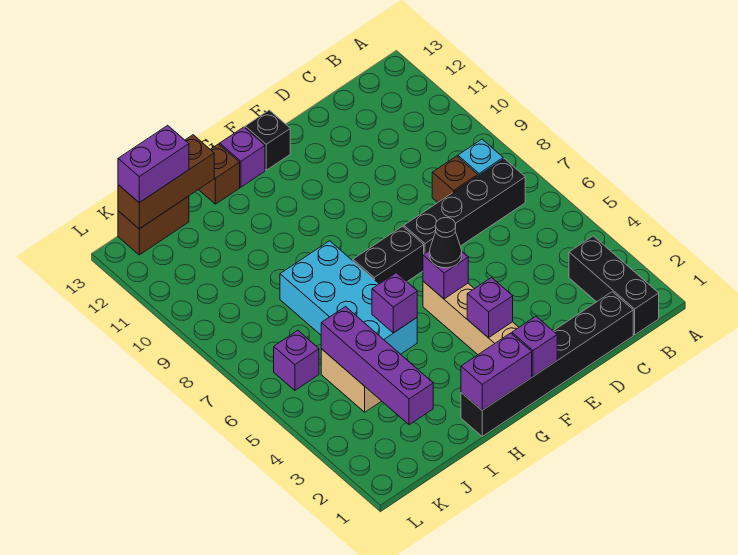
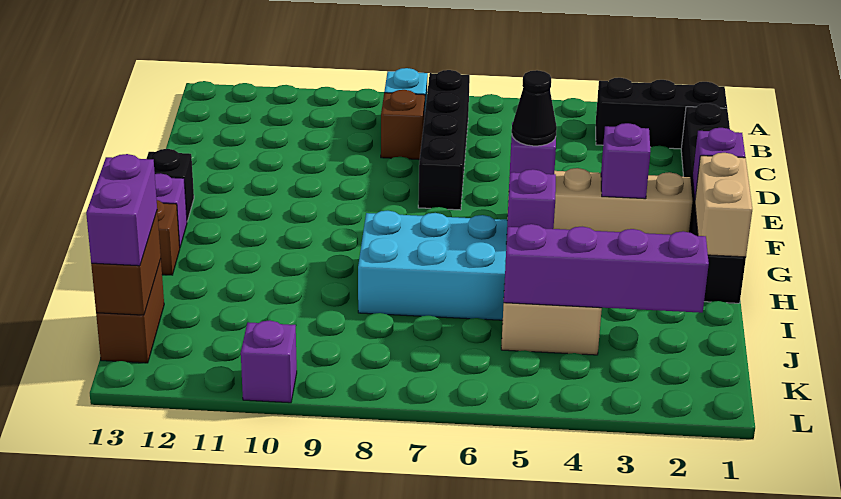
black 1x2 brick [353,226,424,284] -> none
purple 1x2 brick [461,333,532,410] -> tan 1x2 brick [695,153,752,257]
brown 1x3 brick [118,135,214,229] -> brown 1x2 brick [91,212,161,315]
purple 1x1 brick [274,330,319,390] -> purple 1x1 brick moved to [241,320,297,403]

